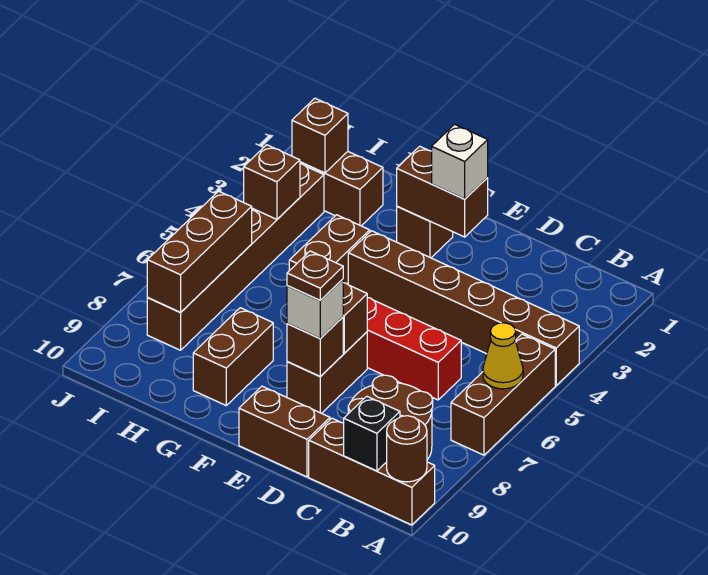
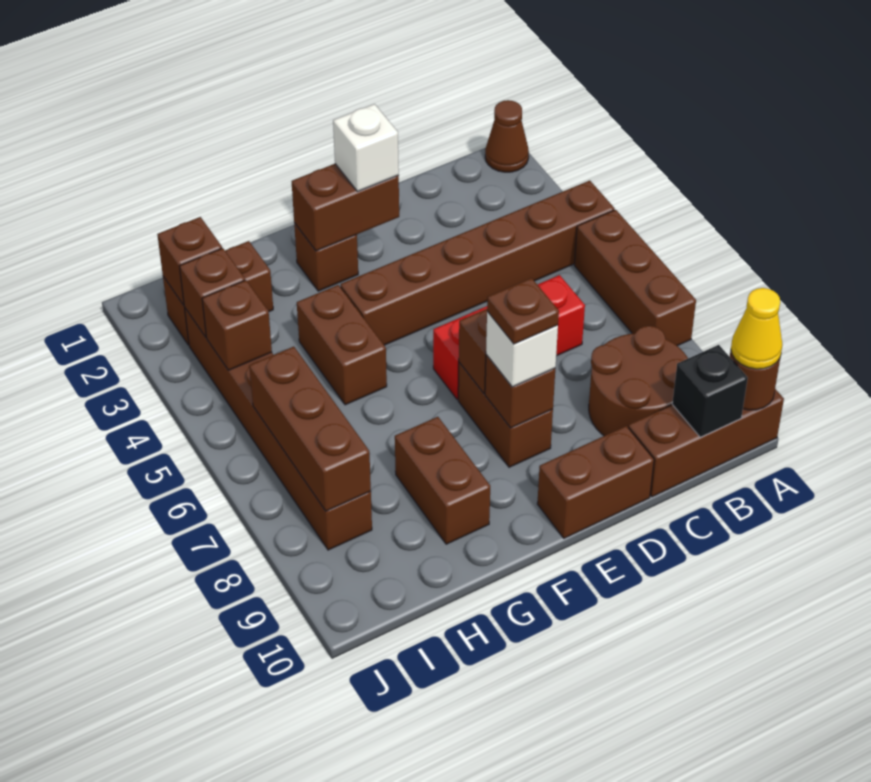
none -> brown 1x1 cone [485,100,529,172]
yellow 1x1 cone [483,323,523,389] -> yellow 1x1 cone moved to [731,288,782,369]
none -> brown 1x1 brick [180,248,245,337]

